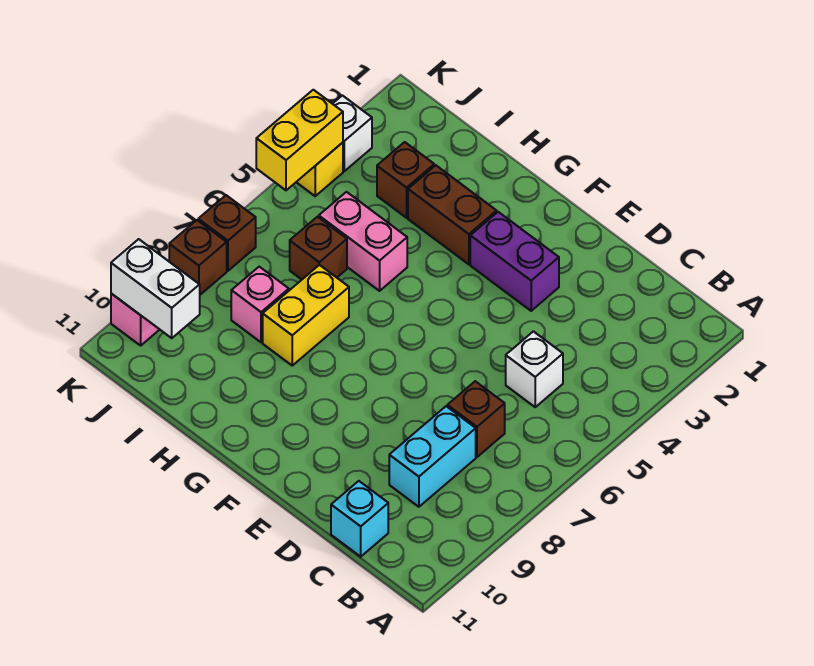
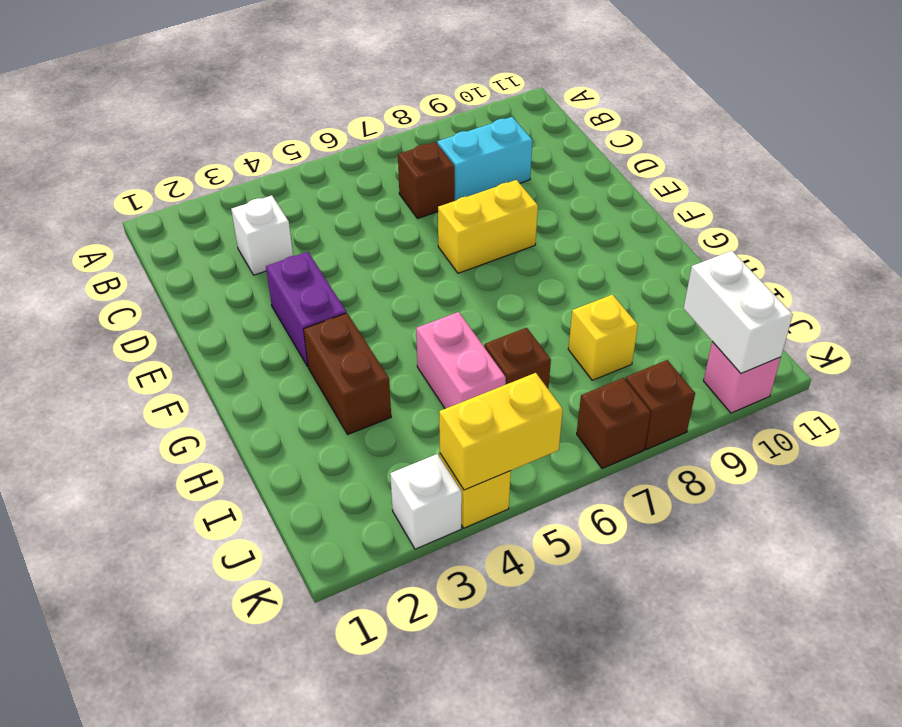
white 1x1 brick [506,331,563,407] -> white 1x1 brick moved to [231,195,293,275]
cyan 1x1 brick [331,481,388,557] -> none
yellow 1x2 brick [263,265,349,365] -> yellow 1x2 brick moved to [438,180,538,273]
brown 1x1 brick [377,142,434,218] -> none
pink 1x1 brick [231,267,289,342] -> yellow 1x1 brick [568,295,638,380]

